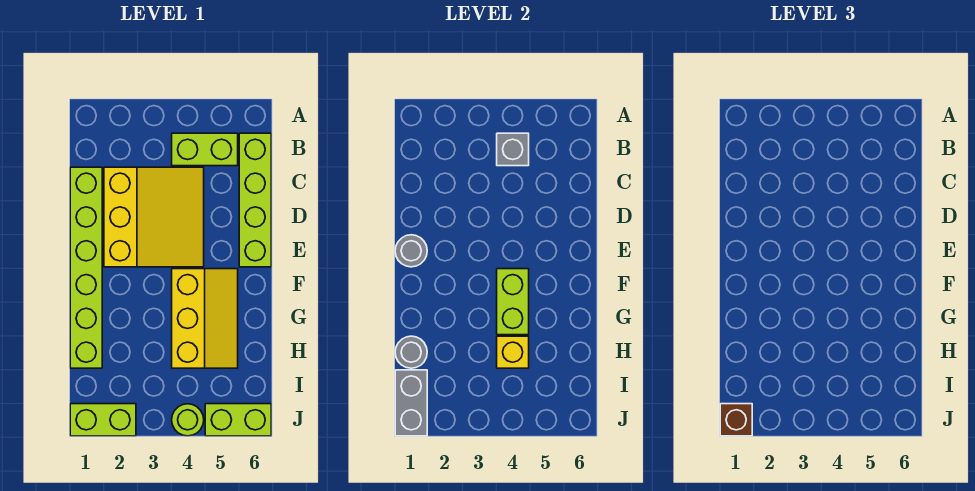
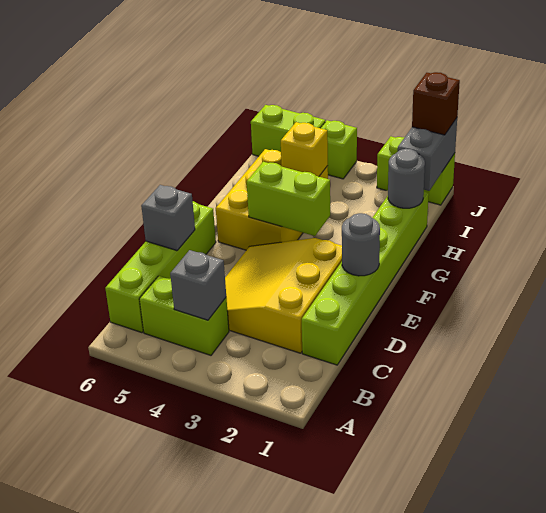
none -> grey 1x1 brick [141,185,195,251]
yellow 2x3 slope [172,269,238,368] -> yellow 2x3 brick [216,149,328,250]
lime 1x2 brick [497,269,529,335] -> lime 1x2 brick turned to [247,162,330,236]
lime 1x1 round brick [172,404,204,436] -> lime 1x1 brick [321,120,357,179]

